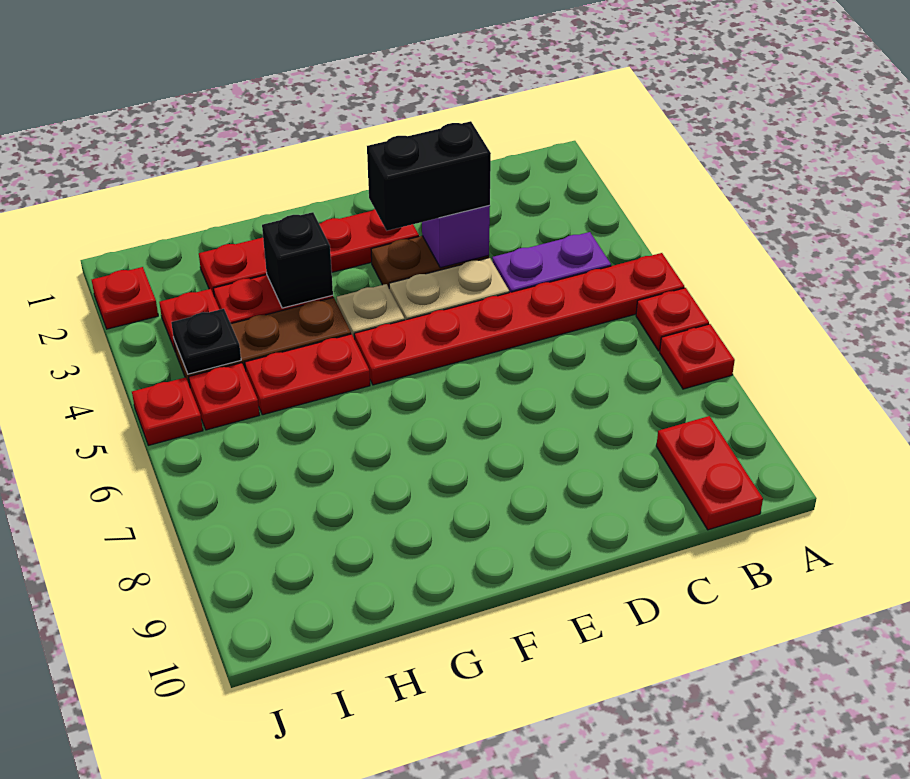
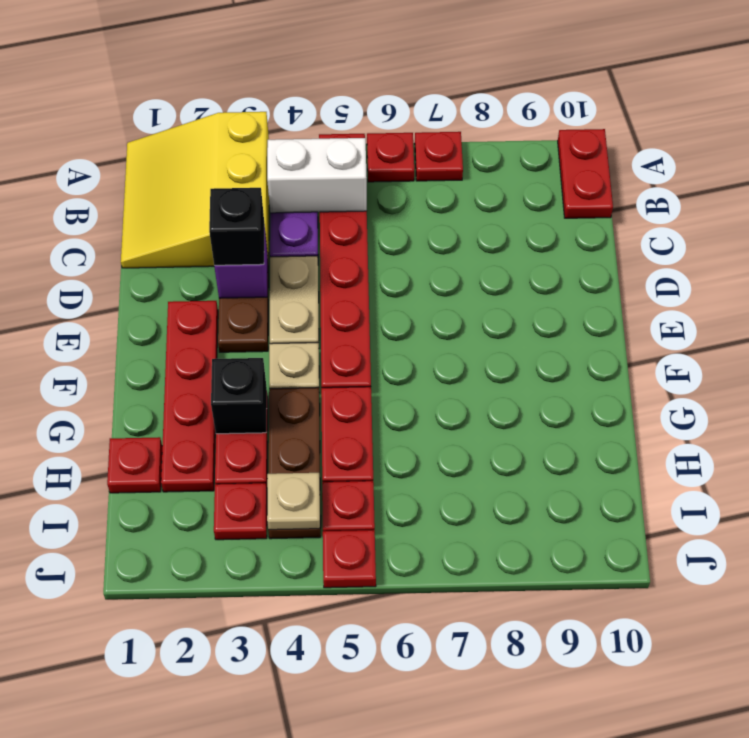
none -> yellow 3x3 slope [121,112,269,268]
none -> white 1x2 brick [267,138,367,213]
red 1x2 plate [656,416,763,530] -> red 1x2 plate turned to [558,129,613,218]
black 1x2 brick [367,121,491,231] -> black 1x1 brick [209,188,264,265]
black 1x1 plate [171,309,241,374] -> tan 1x1 plate [267,473,320,530]
red 1x1 plate [92,267,158,329] -> red 1x1 plate moved to [107,437,162,493]

